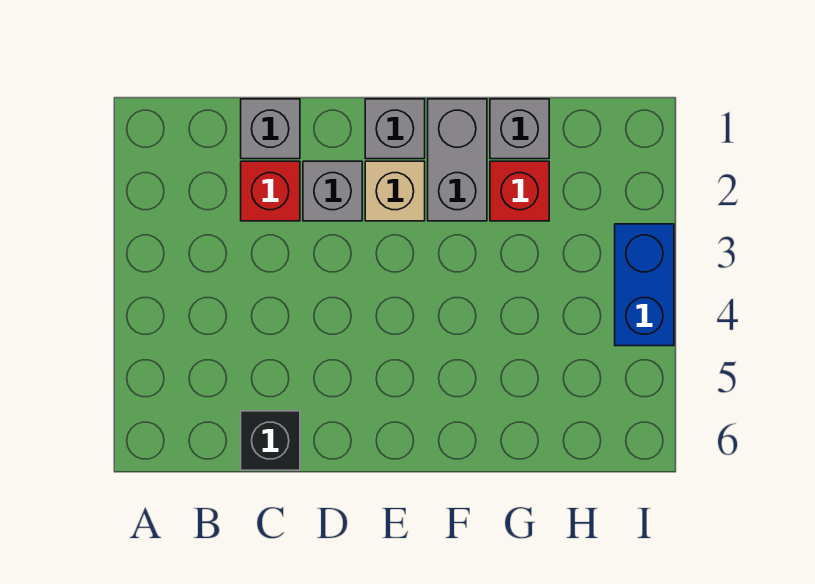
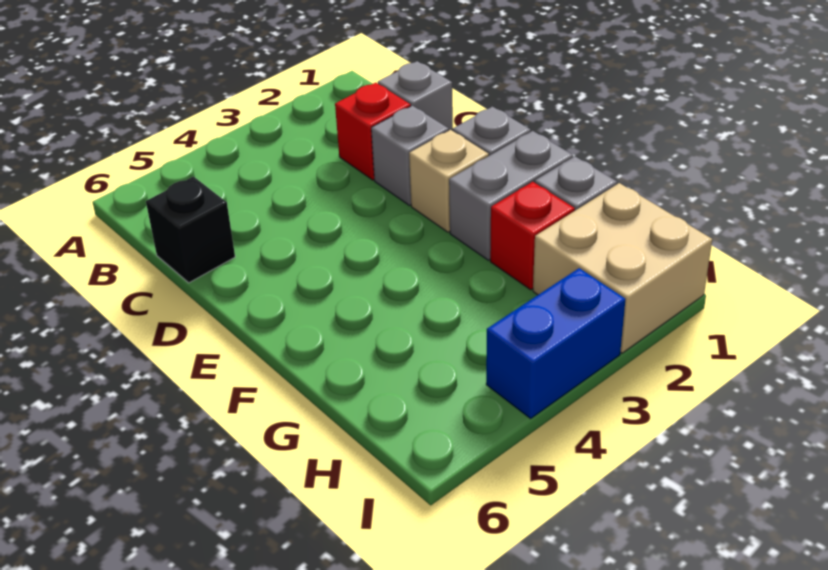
none -> tan 2x2 brick [533,183,712,353]

